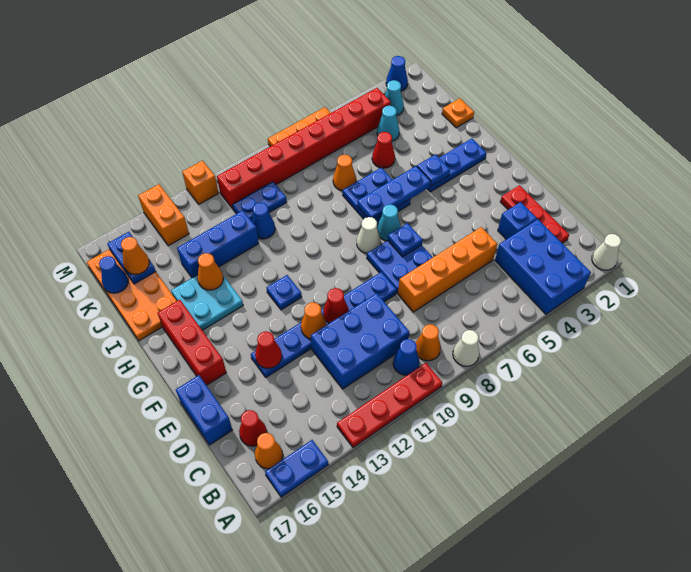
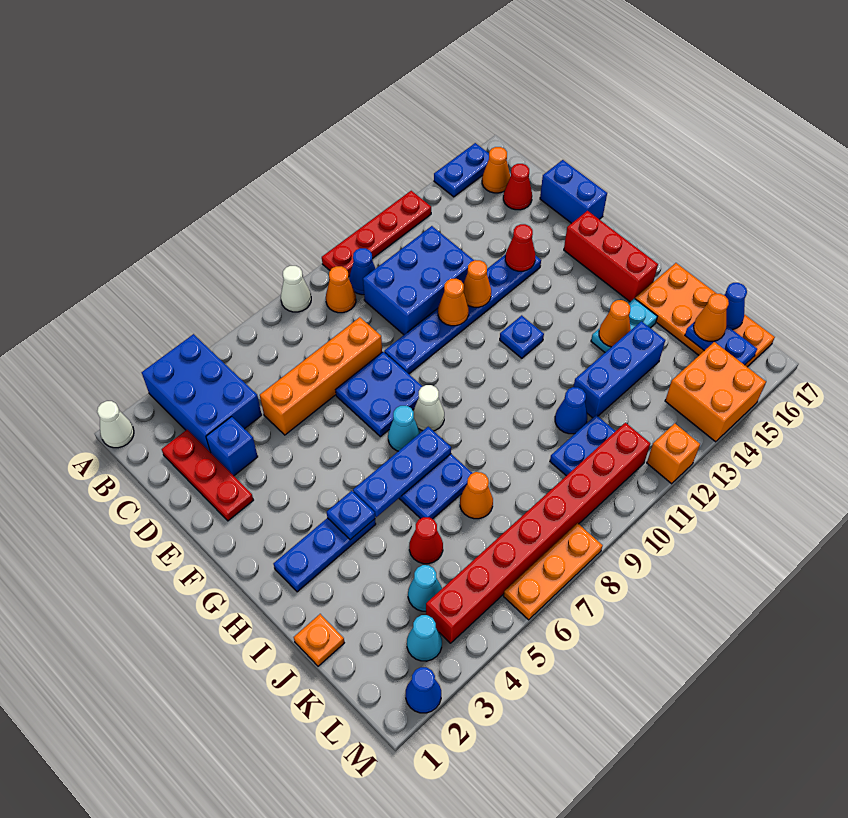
red 1x1 cone [323,288,349,323] -> orange 1x1 cone [438,279,469,326]
blue 1x1 plate [388,223,422,257] -> none
cyan 2x2 plate [171,275,243,330] -> cyan 1x2 plate [591,299,657,352]
orange 1x2 brick [138,184,189,246] -> orange 2x2 brick [665,342,766,442]

